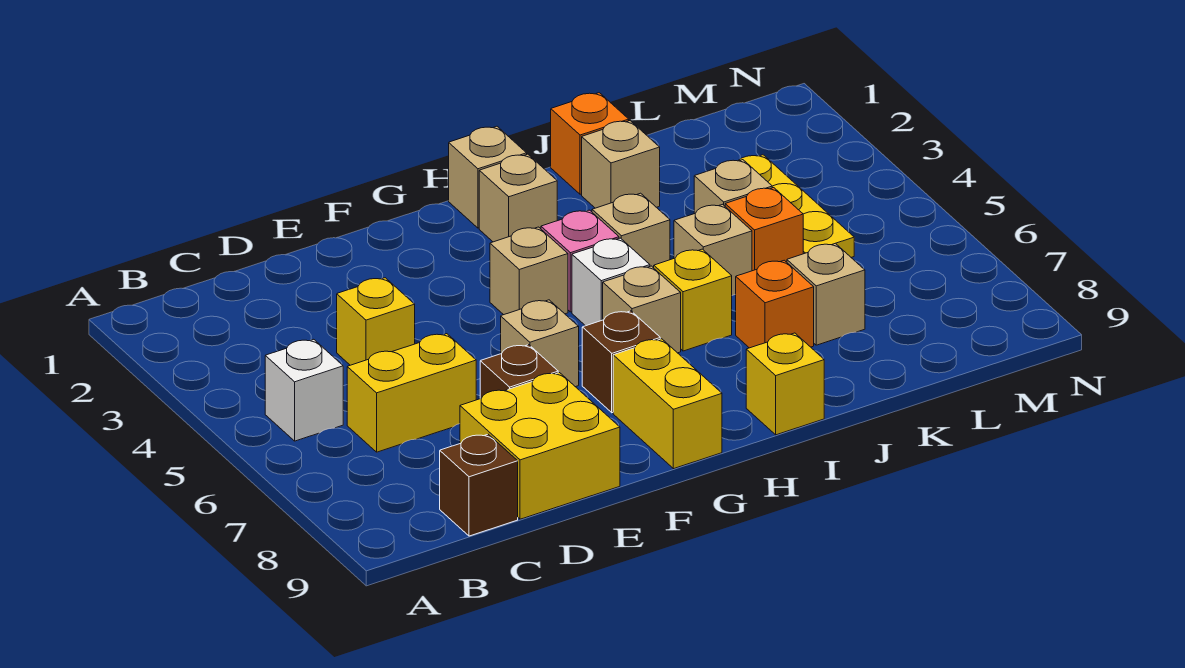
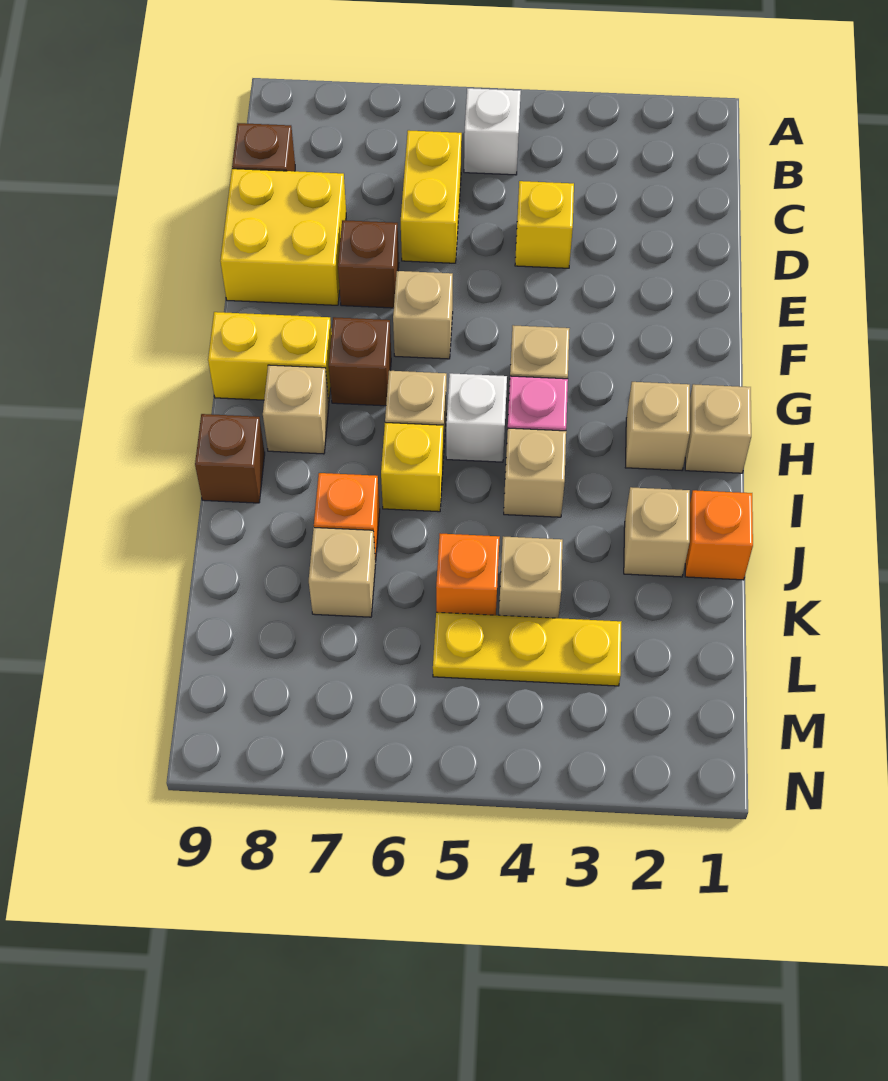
yellow 1x1 brick [746,333,824,435] -> brown 1x1 brick [195,414,265,503]
tan 1x1 brick [674,204,752,295] -> tan 1x1 brick moved to [263,365,329,454]

